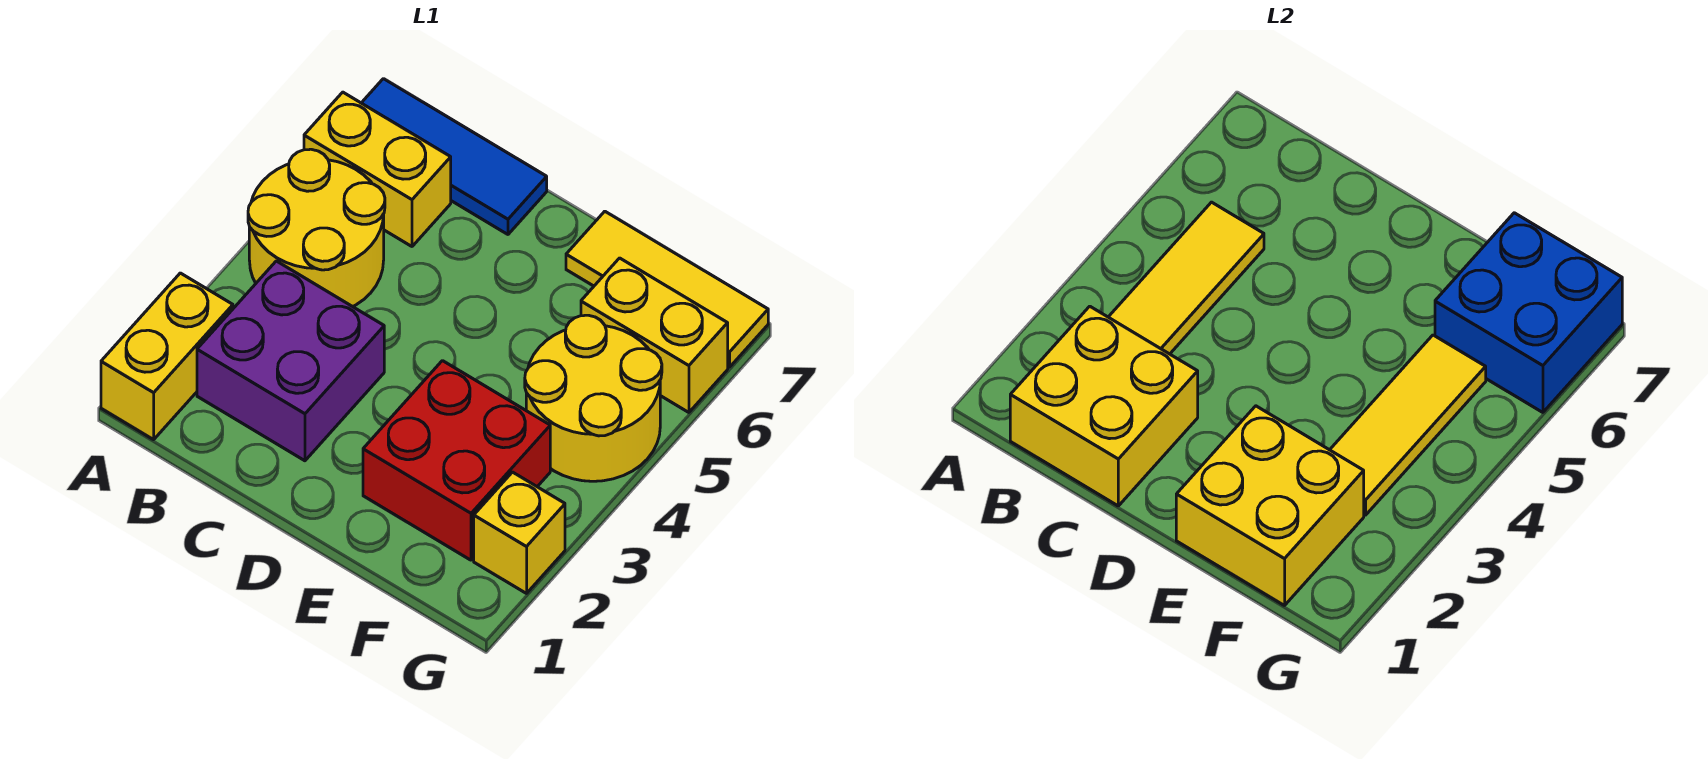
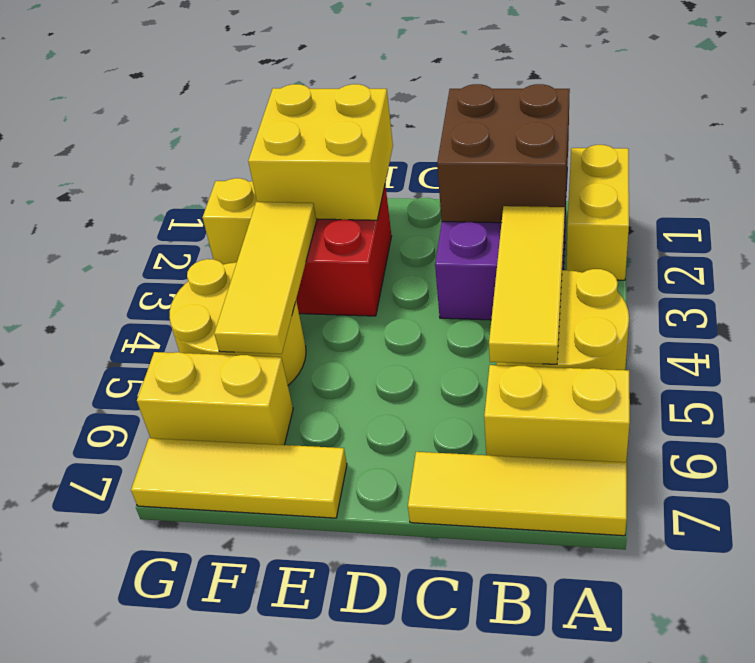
blue 1x3 tile [362,79,547,234] -> yellow 1x3 tile [408,452,627,536]
yellow 2x2 brick [1010,306,1198,506] -> brown 2x2 brick [437,84,570,223]
blue 2x2 brick [1435,213,1622,412] -> none

